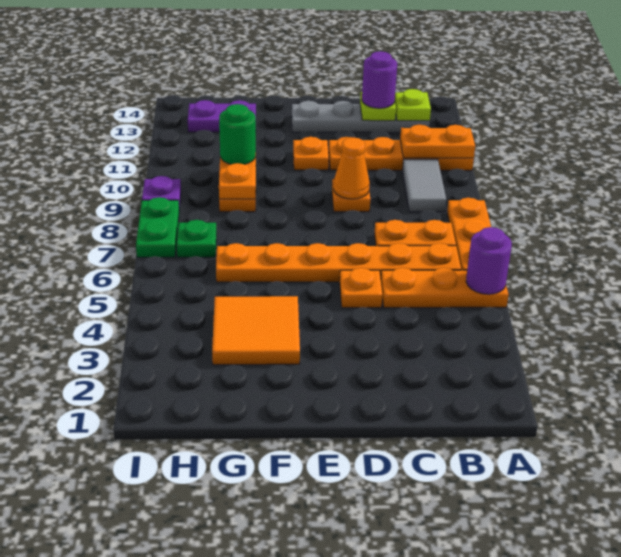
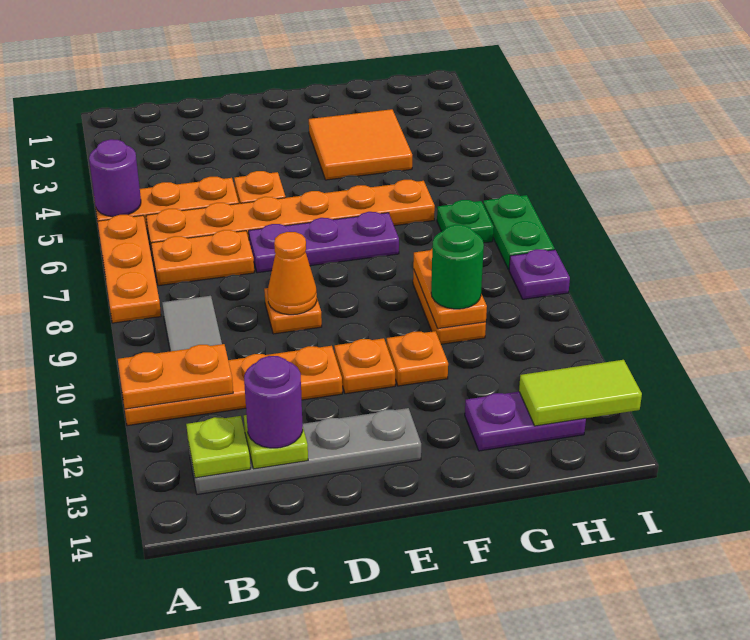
none -> purple 1x3 plate [249,212,399,273]
none -> orange 1x1 plate [387,331,448,386]
none -> lime 1x2 tile [519,360,642,426]

